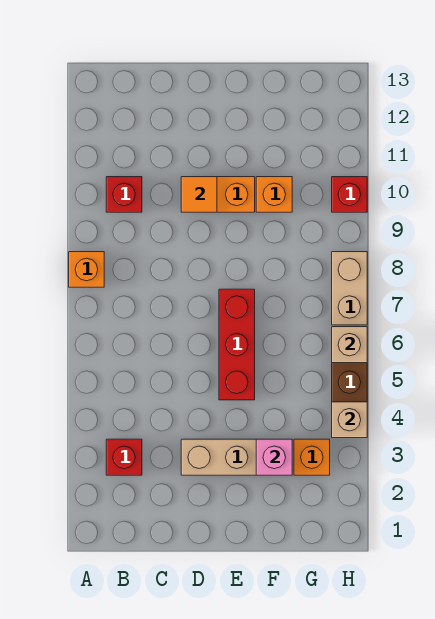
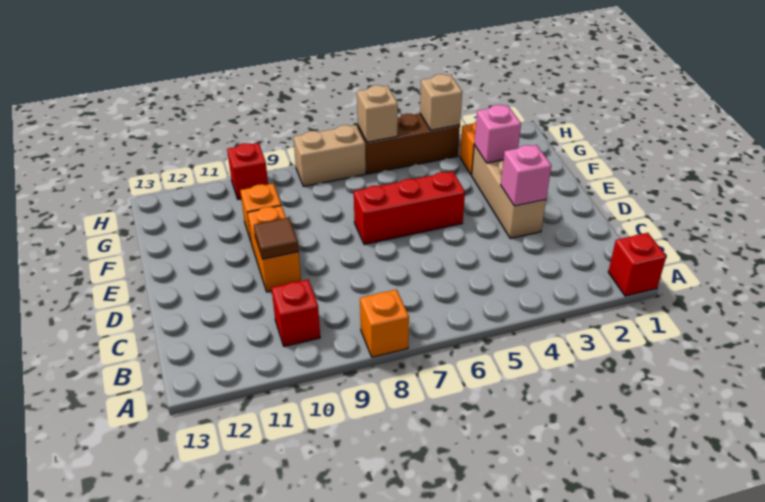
red 1x1 brick [106,439,142,475] -> red 1x1 brick moved to [608,233,666,296]
none -> pink 1x1 brick [501,145,551,206]
orange 1x1 tile [181,177,217,212] -> brown 1x1 tile [254,217,299,259]

